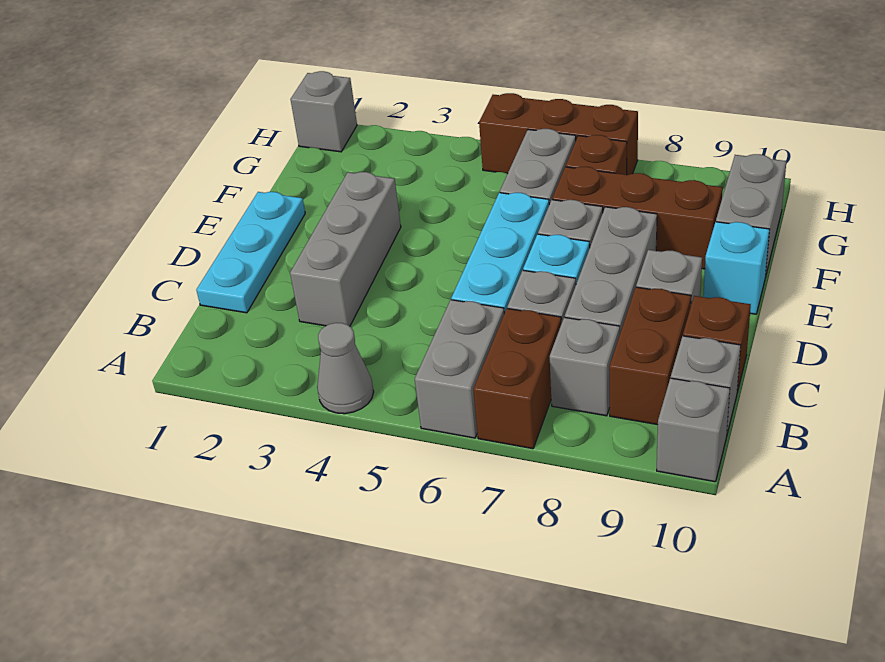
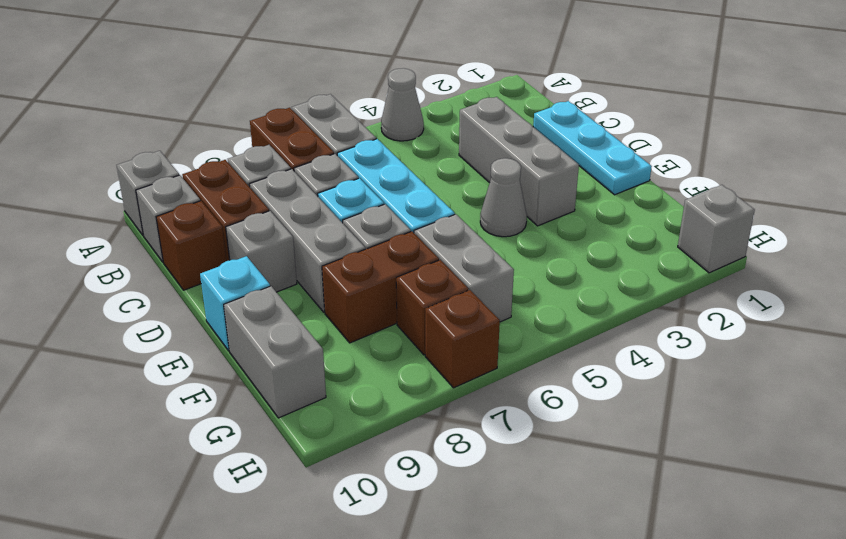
none -> grey 1x1 cone [480,158,527,237]
brown 1x3 brick [552,167,723,269] -> brown 1x2 brick [322,231,439,343]
brown 1x3 brick [479,93,638,175] -> brown 1x1 brick [425,290,500,388]

